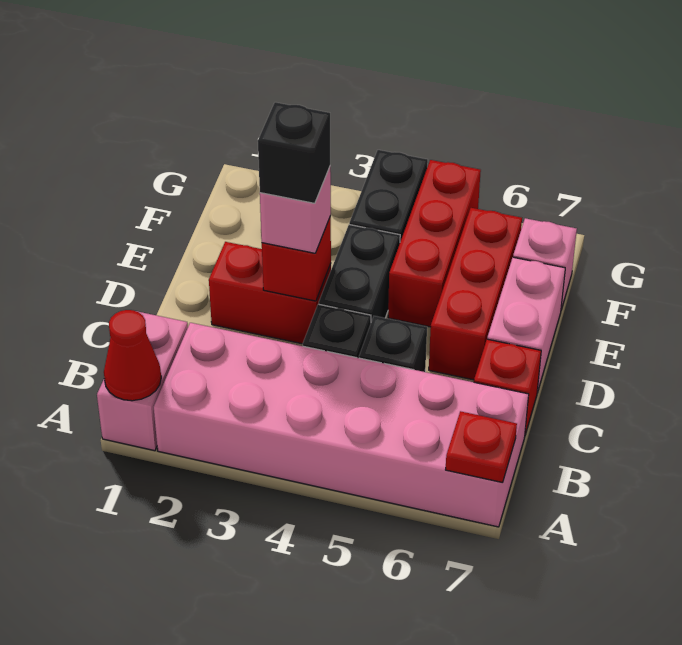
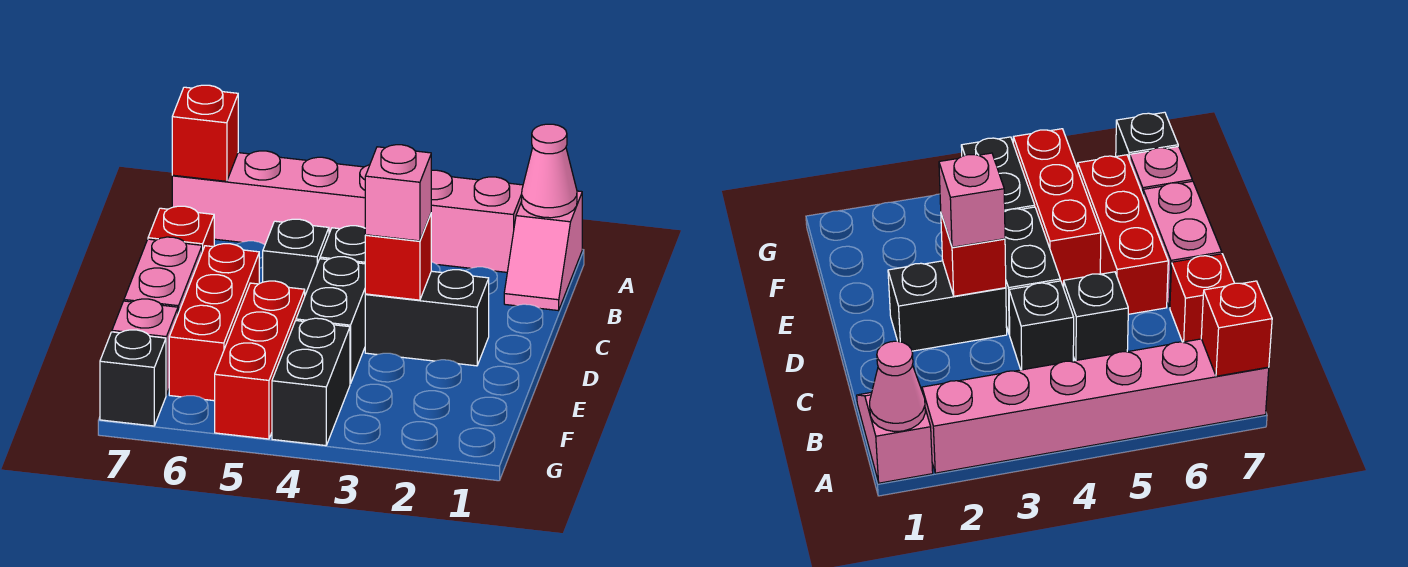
pink 1x2 brick [97,311,188,451] -> pink 1x2 slope [504,191,582,311]
red 1x1 cone [104,310,161,401] -> pink 1x1 cone [522,124,577,218]
pink 2x6 brick [154,323,529,527] -> pink 1x6 brick [172,151,523,272]
red 1x1 plate [446,411,517,483] -> red 1x1 brick [172,85,238,181]
red 1x2 brick [209,242,331,344] -> black 1x2 brick [365,270,489,366]
black 1x1 brick [258,102,330,203] -> black 1x1 brick moved to [100,330,166,426]

